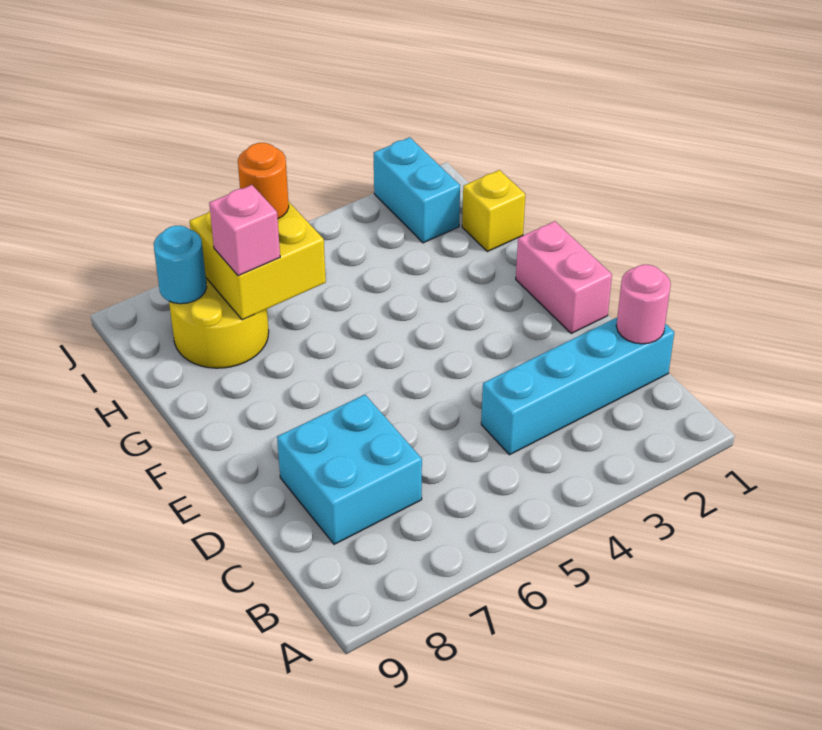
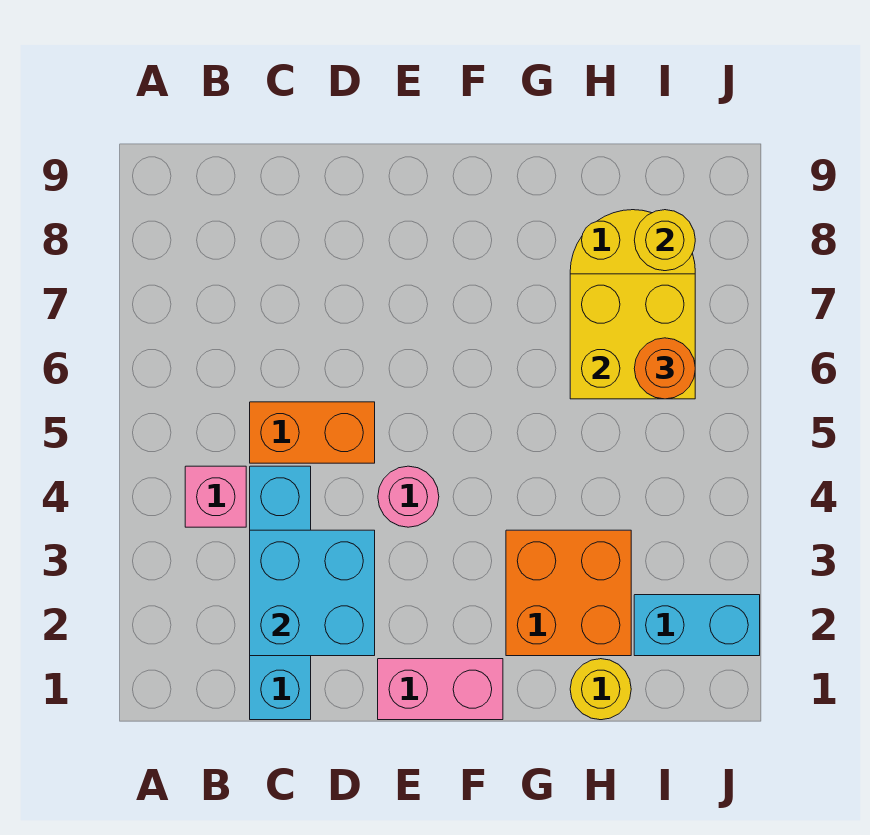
pink 1x1 round brick [616,265,671,344] -> pink 1x1 round brick moved to [378,466,439,527]
none -> orange 1x2 brick [250,402,375,463]
cyan 2x2 brick [277,395,422,544] -> cyan 2x2 brick moved to [250,530,375,656]
none -> orange 2x2 brick [506,530,631,656]
yellow 1x1 brick [462,170,525,252] -> yellow 1x1 round brick [570,659,631,720]
pink 1x1 brick [209,185,280,276] -> pink 1x1 brick moved to [185,466,246,527]
cyan 1x1 round brick [154,226,207,304] -> yellow 1x1 round brick [634,210,695,271]

